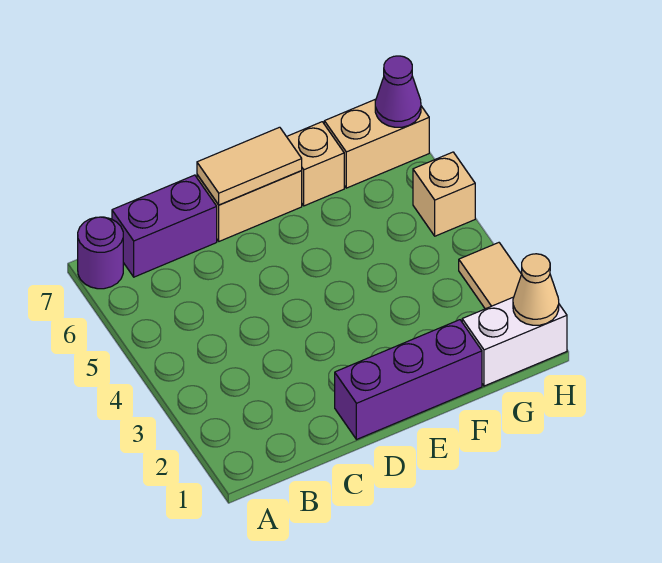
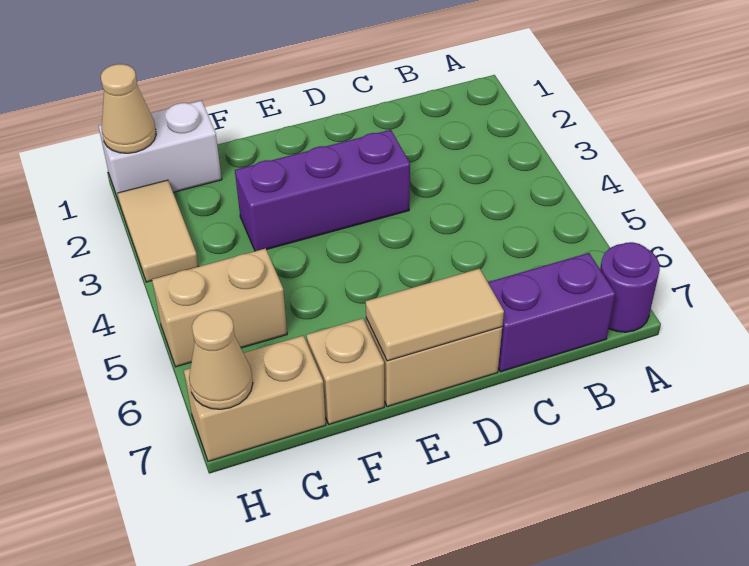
purple 1x3 brick [335,320,482,440] -> purple 1x3 brick moved to [235,130,410,251]
tan 1x1 brick [413,152,475,236] -> tan 1x2 brick [152,248,287,367]
purple 1x1 cone [375,56,421,127] -> tan 1x1 cone [189,310,253,409]

